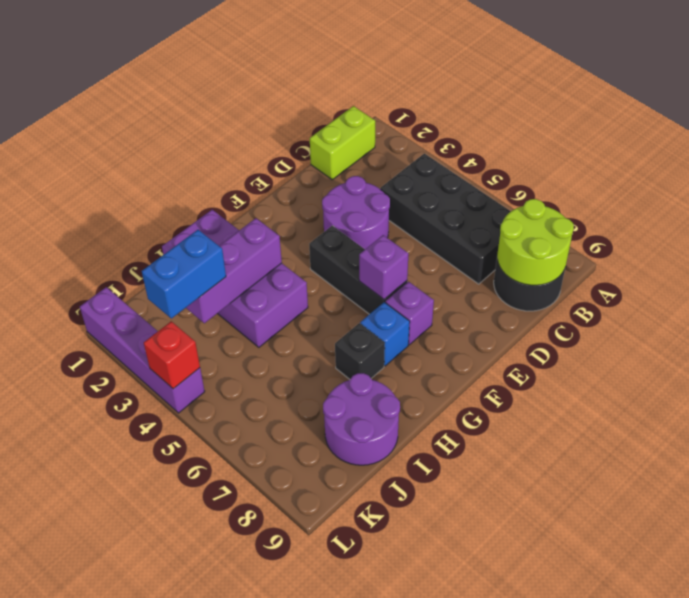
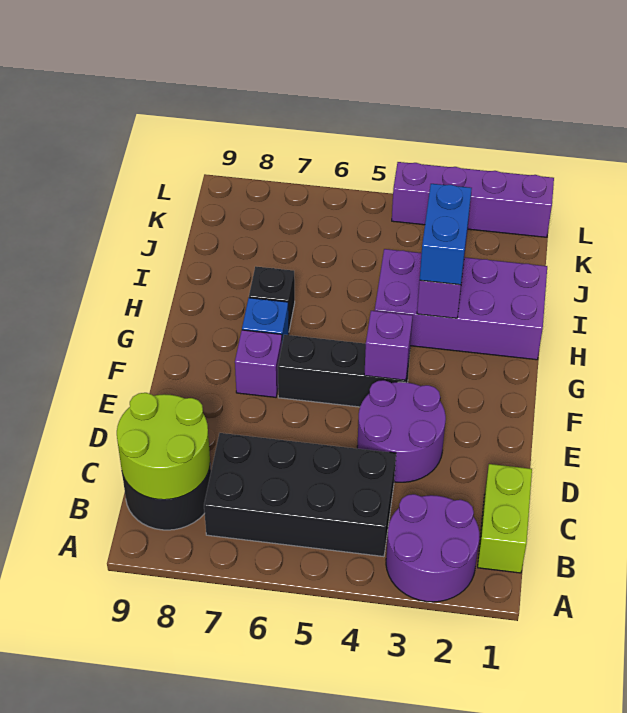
purple 1x1 brick [359,235,408,299] -> purple 1x1 brick moved to [364,311,413,380]
purple 2x2 round brick [323,373,400,465] -> purple 2x2 round brick moved to [386,494,479,602]
blue 1x2 brick [142,230,226,318] -> blue 1x2 brick moved to [420,184,472,285]
red 1x1 brick [144,321,200,389] -> none

